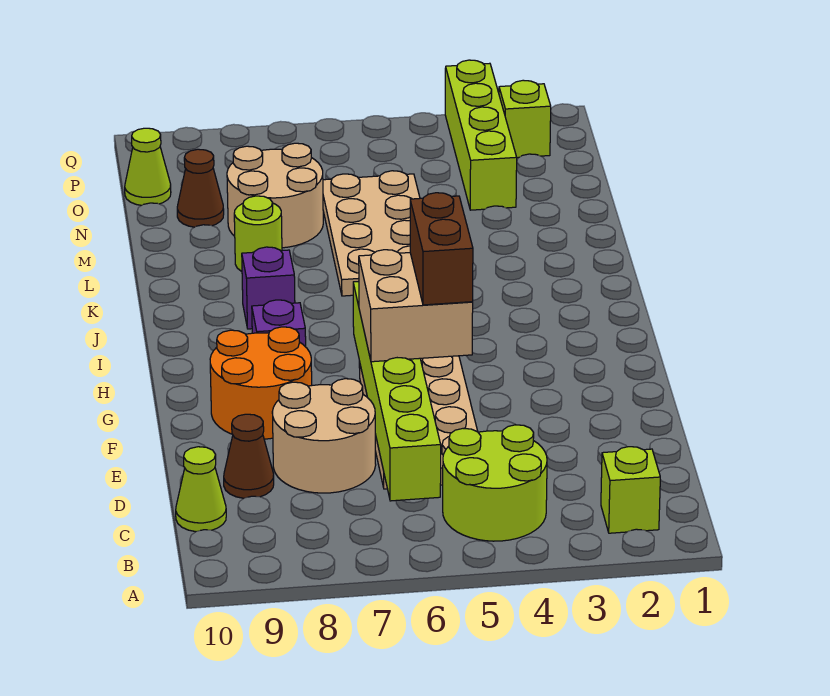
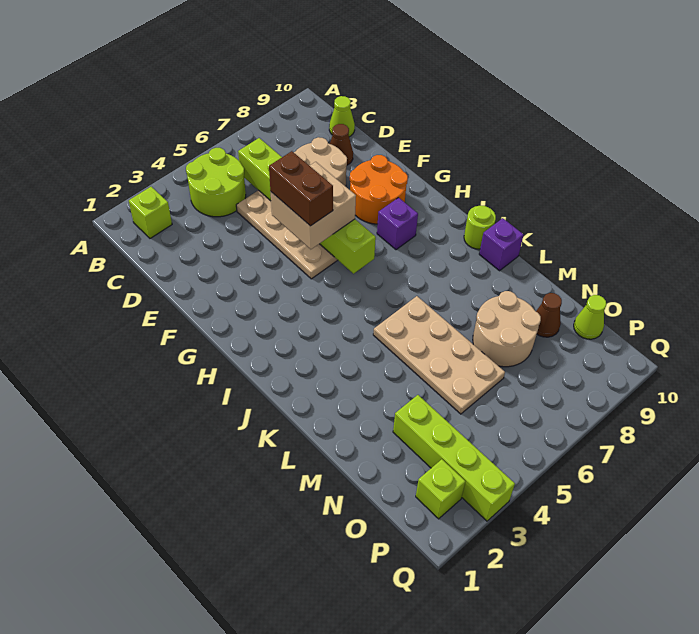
purple 1x1 brick [242,247,295,329] -> purple 1x1 brick moved to [479,218,523,271]
lime 1x1 round brick [234,196,282,271] -> lime 1x1 round brick moved to [464,206,496,249]

